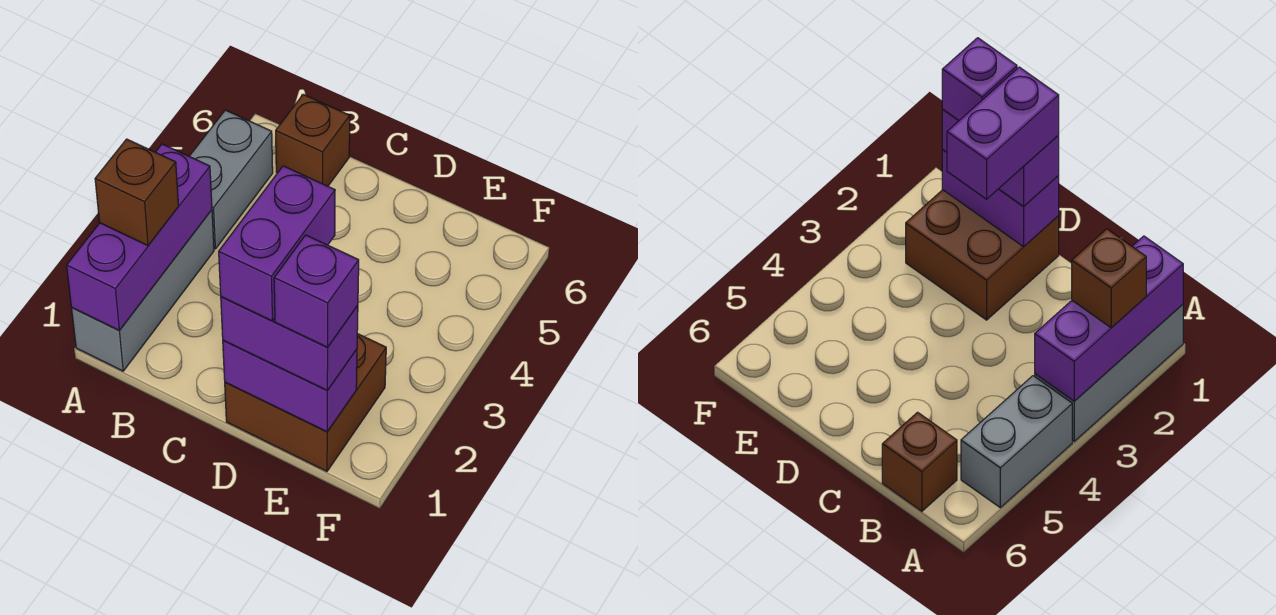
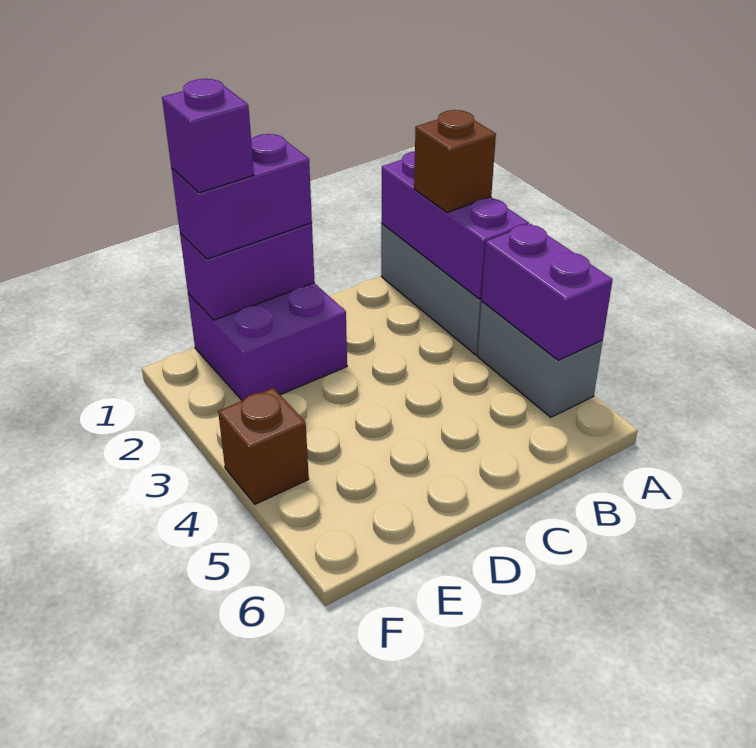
brown 1x1 brick [276,94,350,186] -> brown 1x1 brick moved to [218,388,309,504]
brown 2x2 brick [225,334,386,471] -> purple 2x2 brick [188,283,347,401]
purple 1x2 brick [219,166,335,321] -> purple 1x2 brick moved to [481,224,613,360]

